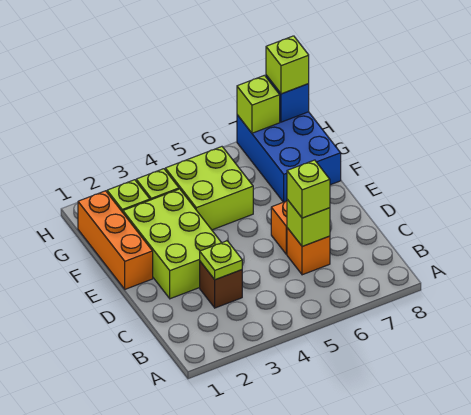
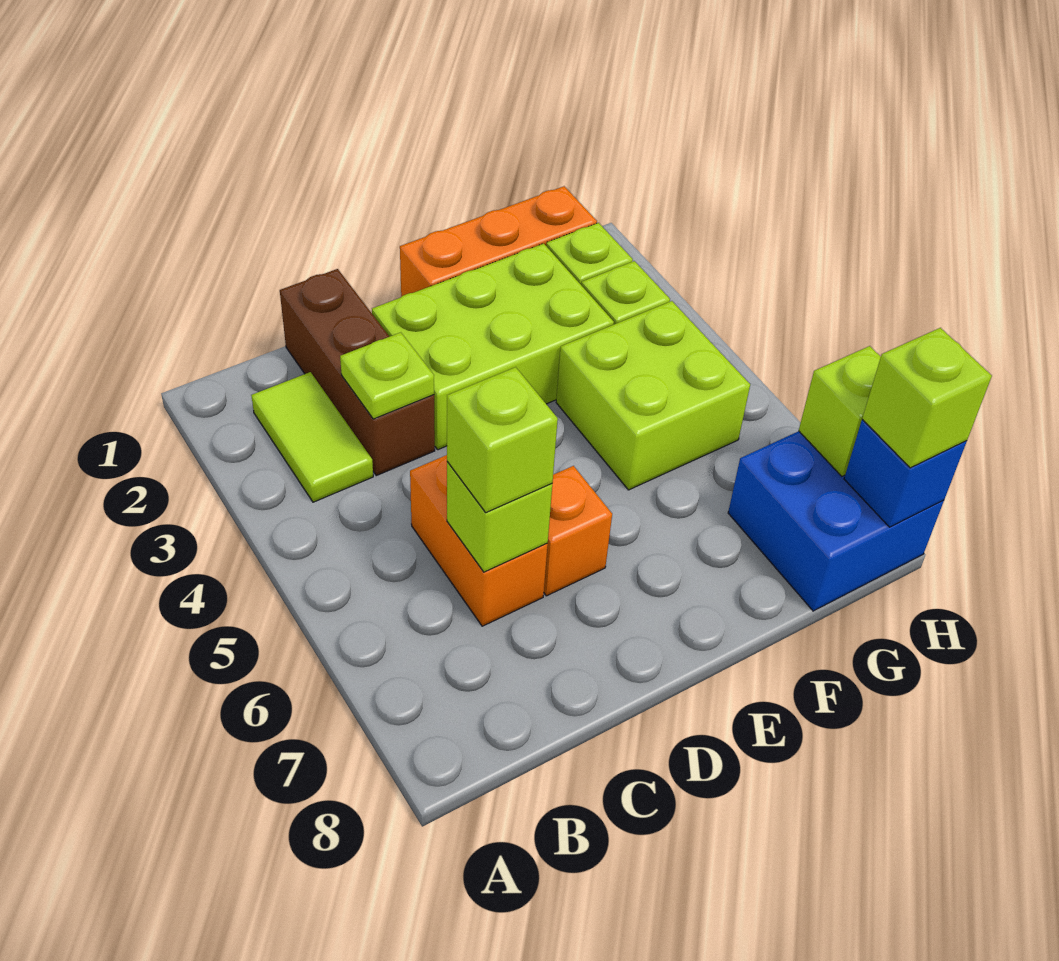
none -> lime 1x2 tile [251,372,373,502]
brown 1x1 brick [200,262,242,308] -> brown 1x3 brick [280,269,435,476]
orange 1x1 brick [287,228,330,275] -> orange 1x2 brick [410,455,548,626]
blue 2x3 brick [237,112,341,202] -> blue 2x2 brick [728,431,944,611]

